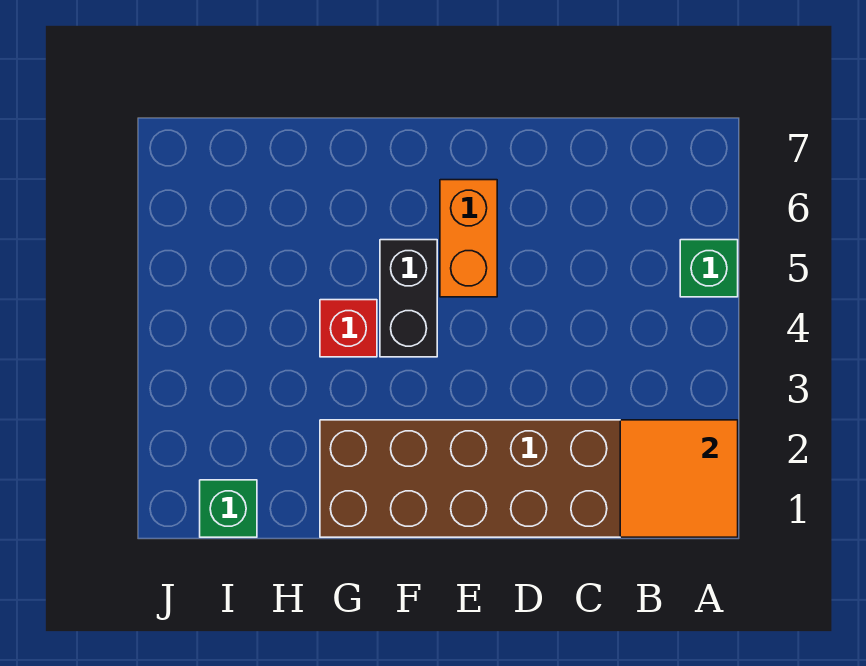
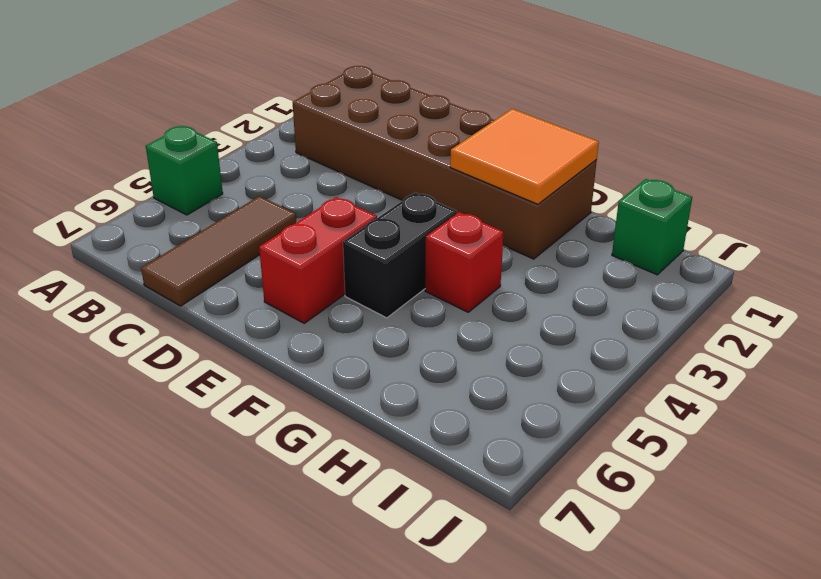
orange 2x2 tile [620,420,738,537] -> orange 2x2 tile moved to [450,109,599,204]
none -> brown 1x3 tile [141,196,296,306]
orange 1x2 brick [440,180,497,297] -> red 1x2 brick [259,197,377,323]

